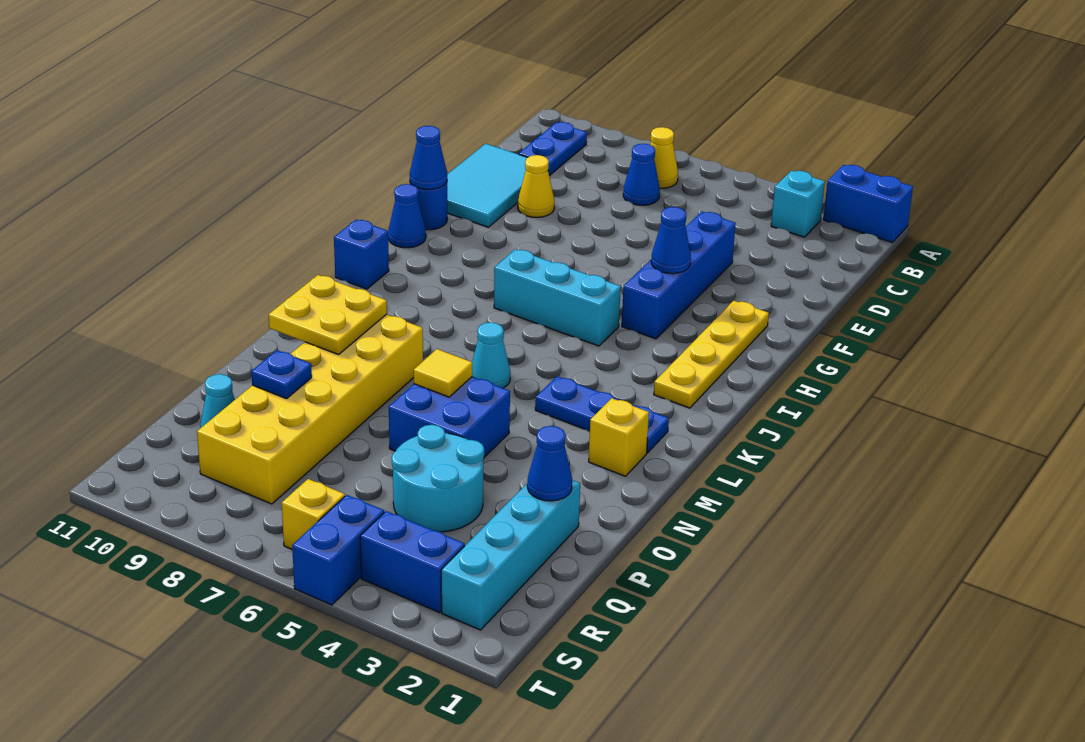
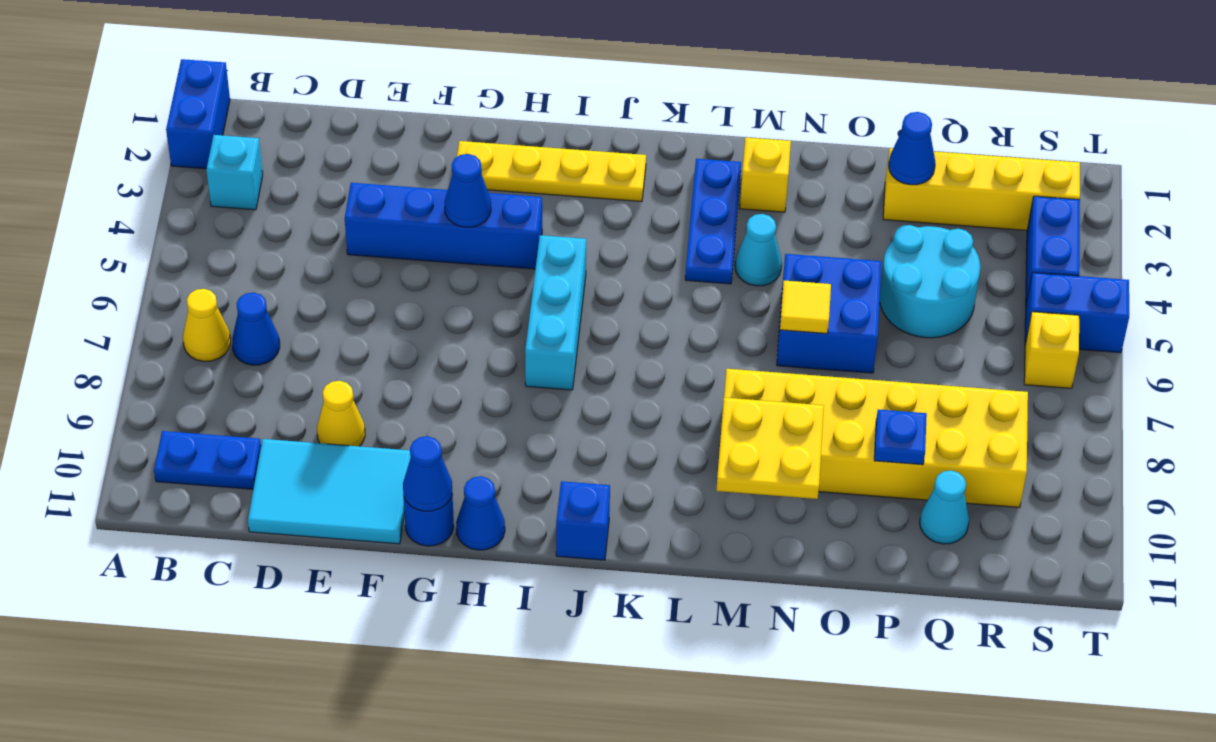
cyan 1x1 cone [472,322,511,388] -> cyan 1x1 cone moved to [735,214,782,286]
cyan 1x4 brick [441,480,580,630] -> yellow 1x4 brick [883,148,1080,230]

